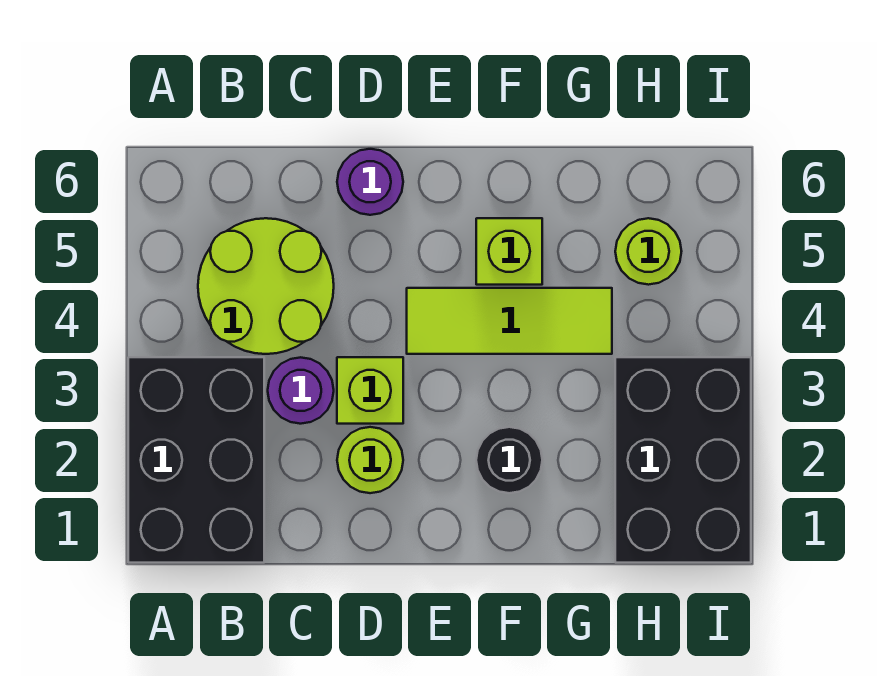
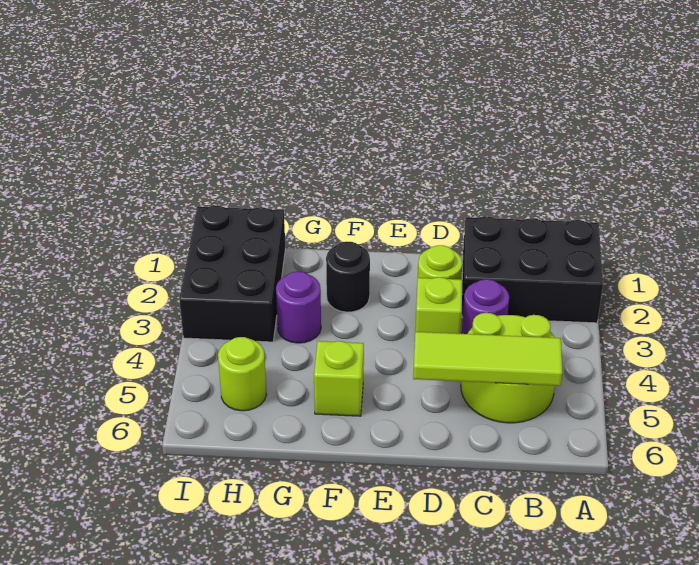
black 2x3 brick [128,357,264,563] -> black 2x3 brick turned to [462,216,603,323]
purple 1x1 round brick [337,149,403,215] -> purple 1x1 round brick moved to [276,271,321,343]
lime 1x3 tile [407,288,612,354] -> lime 1x3 tile moved to [413,332,562,386]

